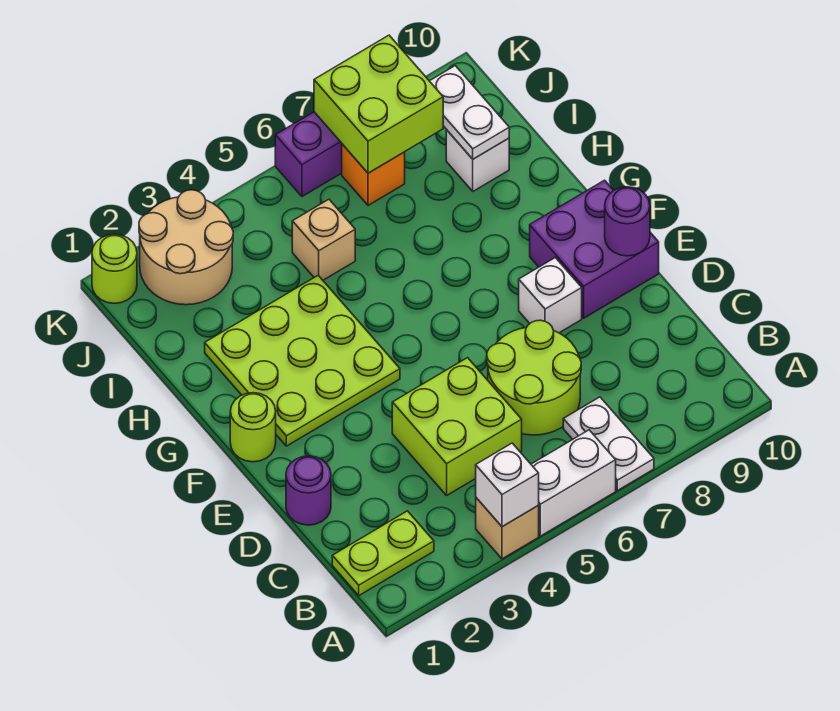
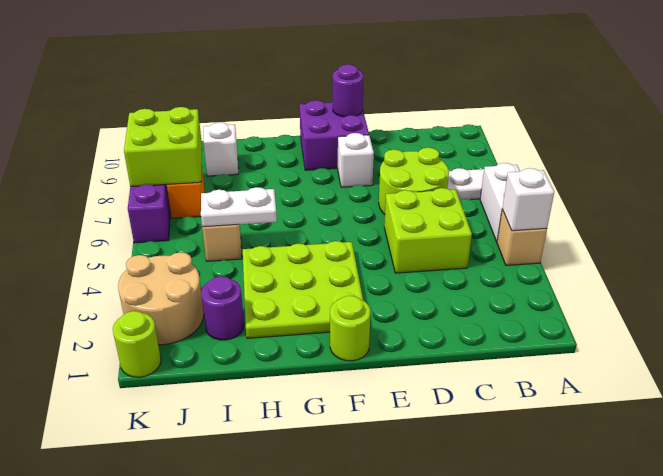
lime 1x2 plate [332,511,434,596] -> none
purple 1x1 round brick [286,456,331,525] -> purple 1x1 round brick moved to [201,276,244,340]
white 1x2 plate [430,66,509,159] -> white 1x2 plate moved to [201,187,277,227]

